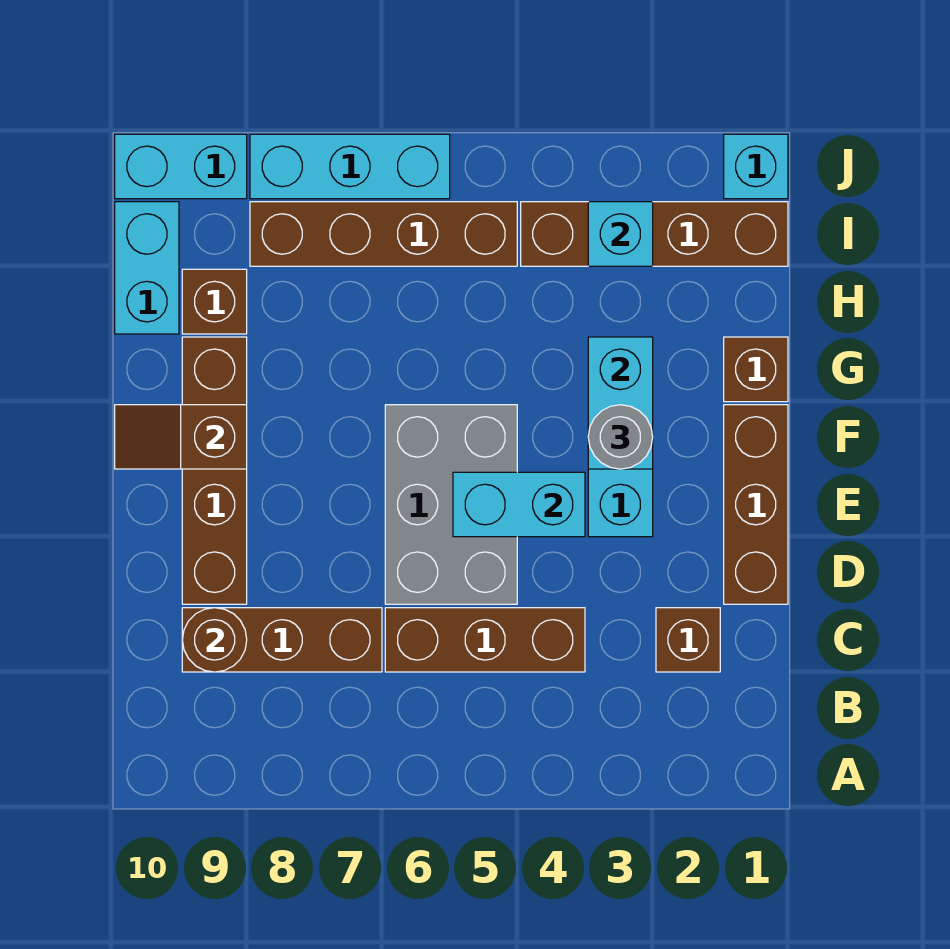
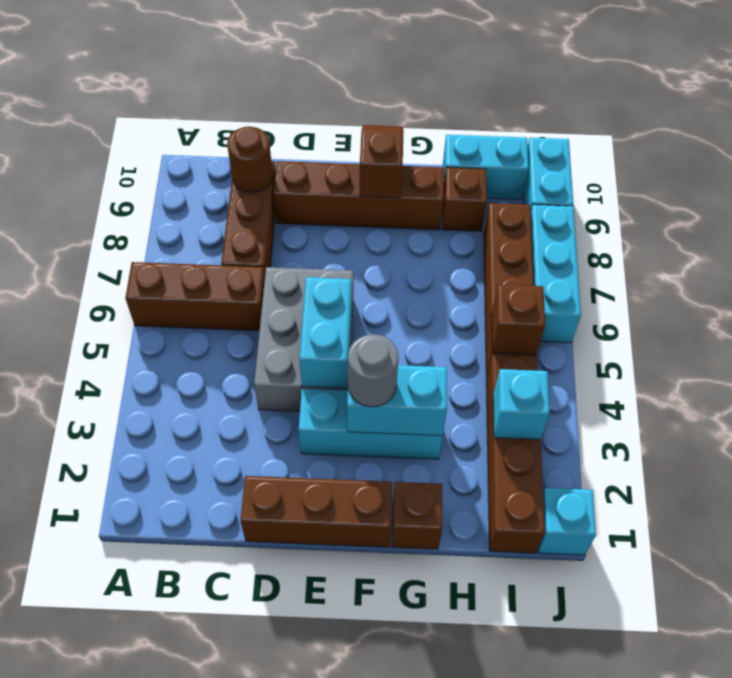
brown 1x1 brick [656,608,720,672] -> brown 1x1 brick moved to [491,285,545,354]
brown 1x3 brick [385,608,585,672] -> brown 1x3 brick turned to [125,262,265,331]
grey 2x3 brick [385,405,517,604] -> grey 2x3 brick turned to [254,267,354,412]

